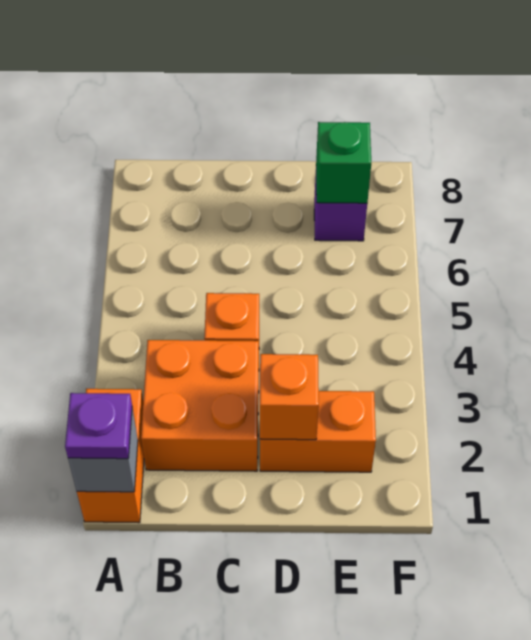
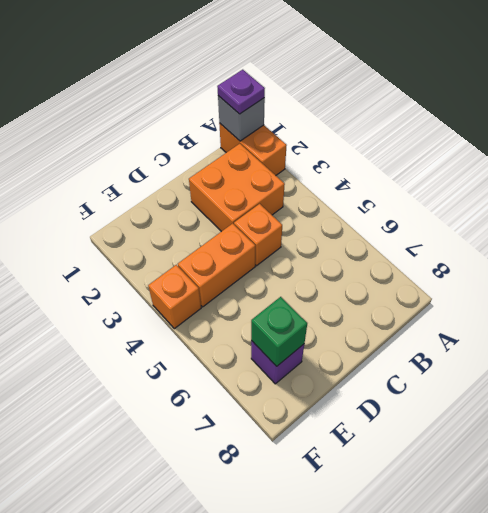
orange 1x2 brick [260,391,376,472] -> orange 1x2 brick moved to [178,223,255,307]
orange 1x1 brick [260,354,319,440] -> orange 1x1 brick moved to [148,265,201,329]

